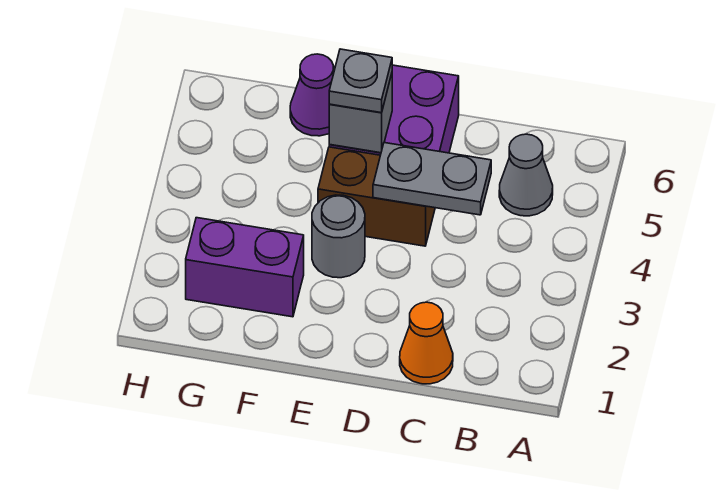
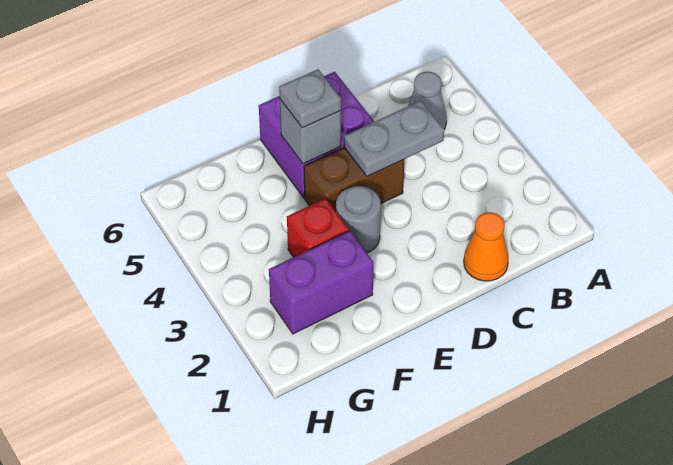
none -> red 1x1 brick [287,198,349,257]
purple 1x1 cone [290,54,334,136] -> none

